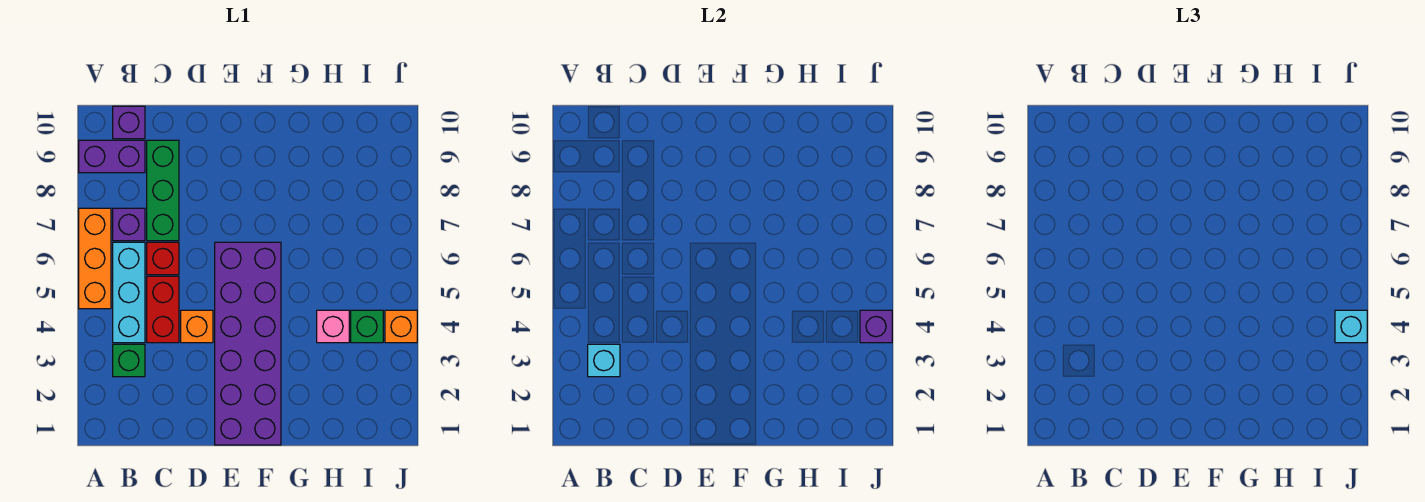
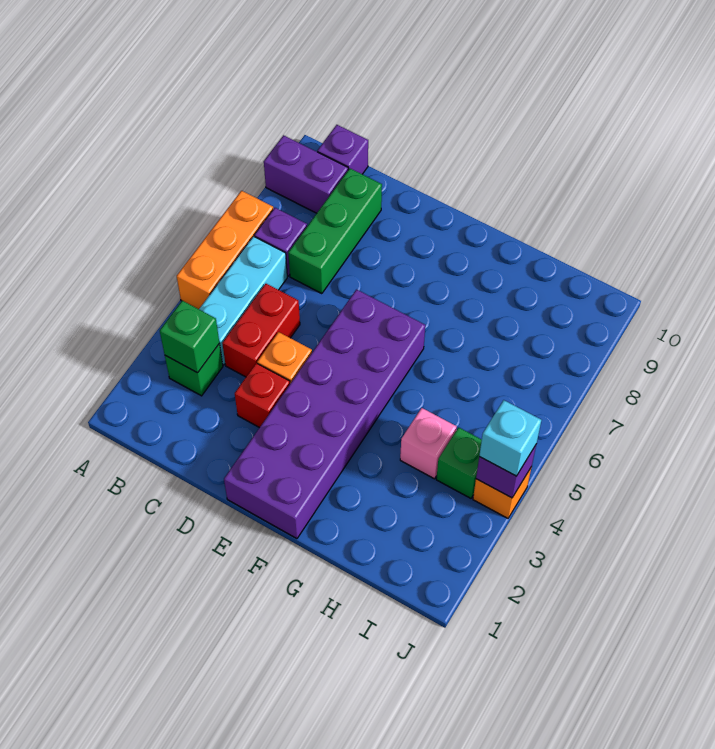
cyan 1x1 brick [588,344,620,377] -> green 1x1 brick [160,301,219,373]
red 1x1 brick [147,242,179,275] -> red 1x1 brick moved to [235,363,290,428]

